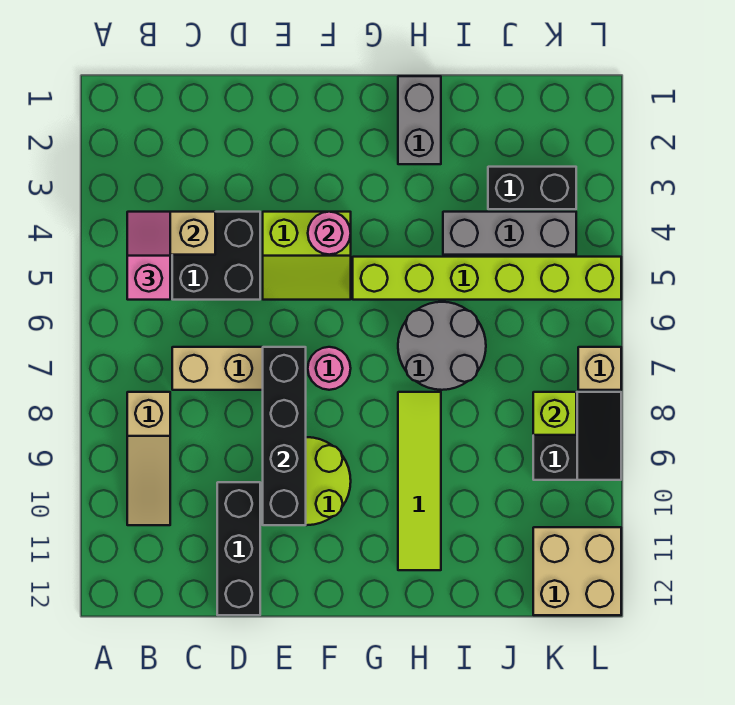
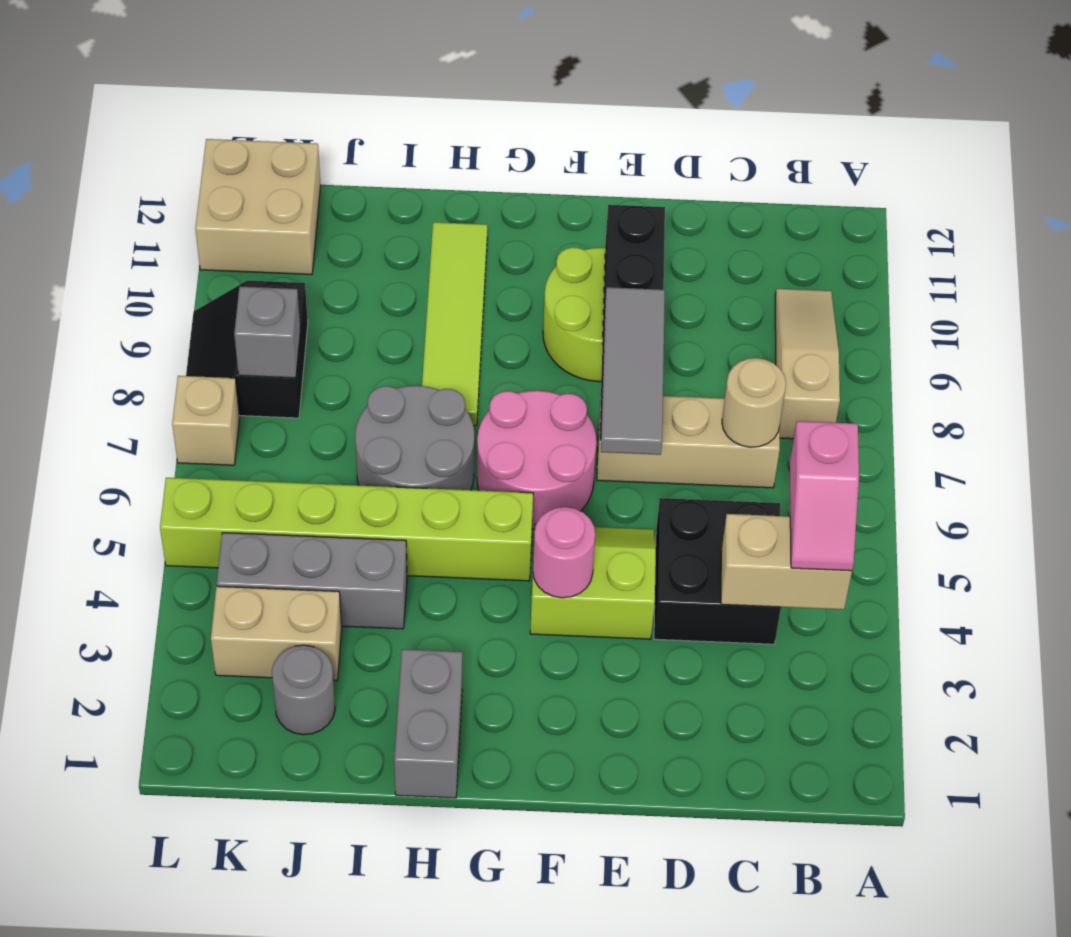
none -> tan 1x1 round brick [722,358,786,447]
black 1x3 brick [217,482,260,615] -> none
none -> grey 1x3 tile [601,287,665,455]
pink 1x1 round brick [308,347,351,390] -> pink 2x2 round brick [477,391,597,529]
none -> grey 1x1 round brick [272,645,335,735]
black 1x2 brick [488,167,576,209] -> tan 1x2 brick [211,586,342,680]
lime 1x1 brick [533,392,576,435] -> grey 1x1 brick [234,287,300,378]

